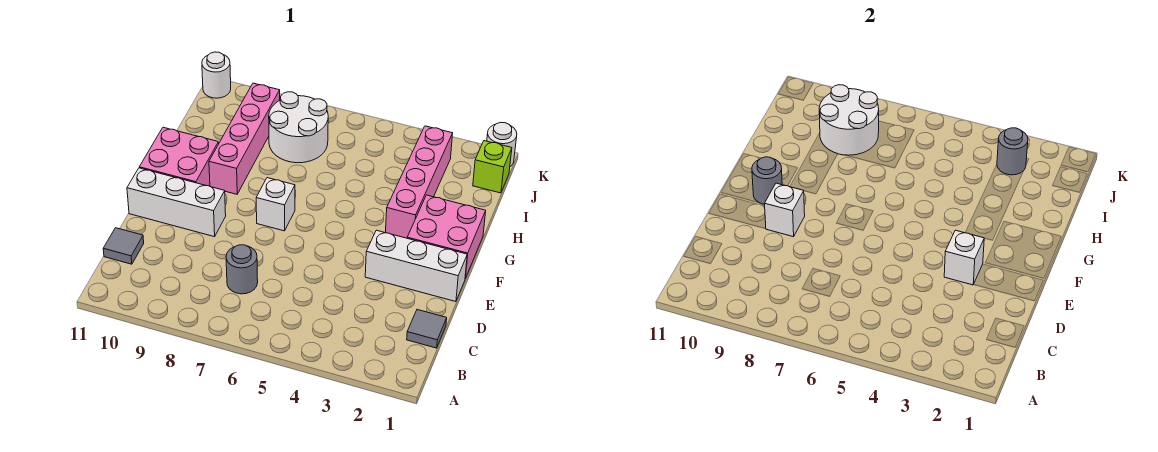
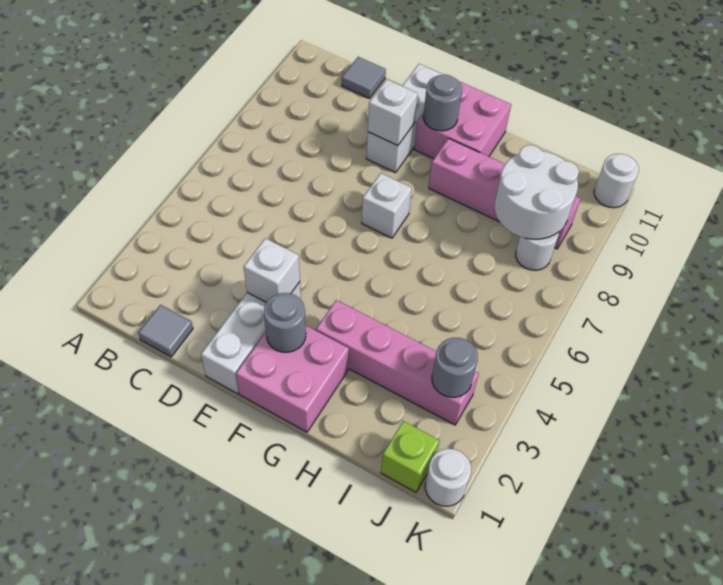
grey 1x1 round brick [226,245,258,294] -> grey 1x1 round brick moved to [264,293,306,352]
white 2x2 round brick [269,92,328,163] -> white 1x1 round brick [516,232,559,270]

